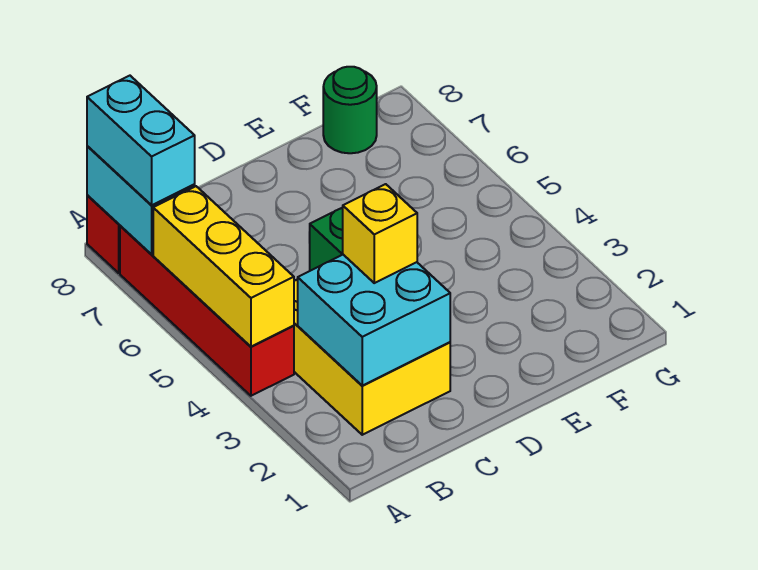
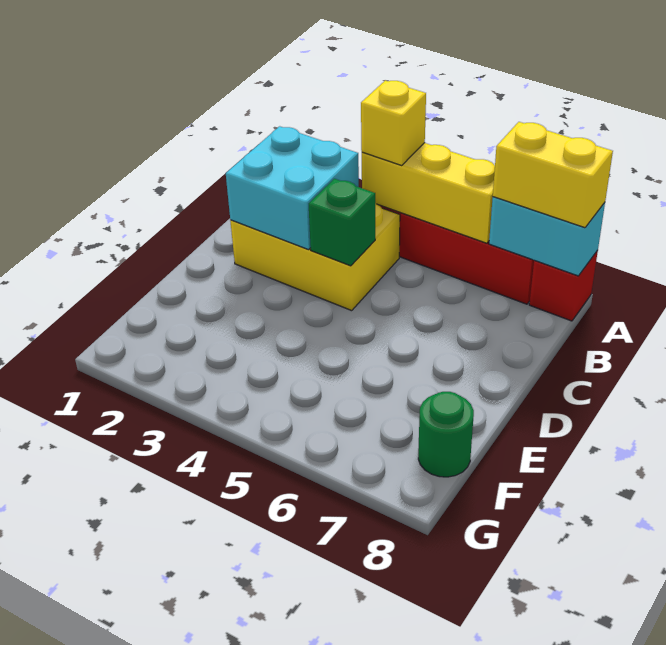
cyan 1x2 brick [87,76,195,205] -> yellow 1x2 brick [493,122,613,228]
yellow 1x1 brick [343,184,417,283] -> yellow 1x1 brick moved to [361,80,426,165]

